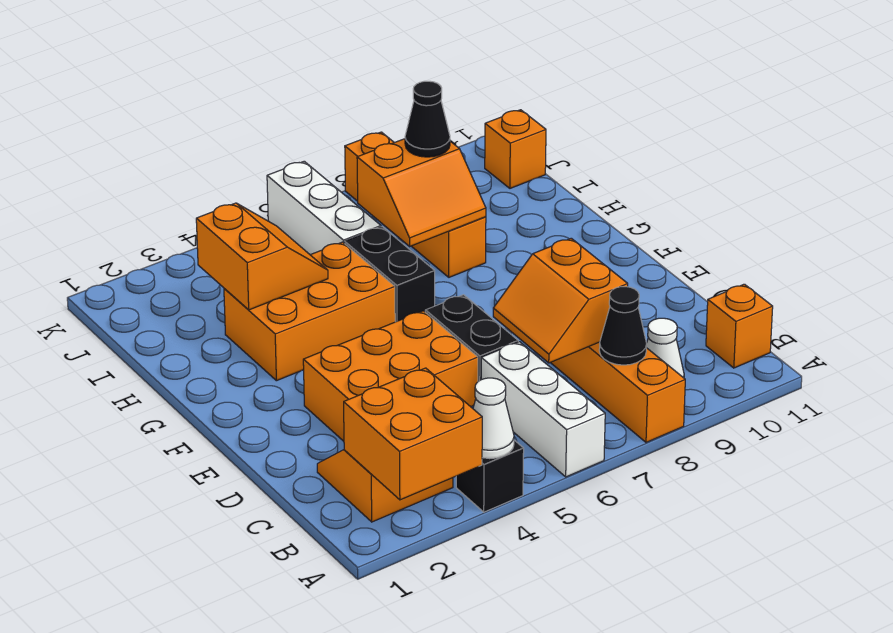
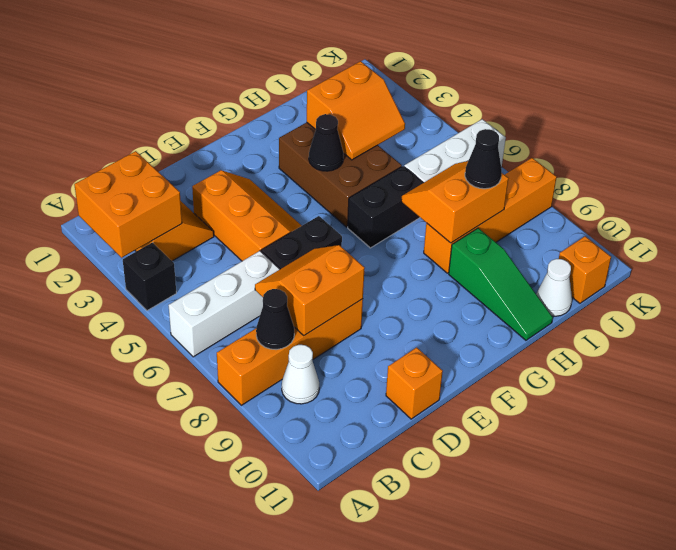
white 1x1 cone [473,378,514,459] -> white 1x1 cone moved to [536,259,572,316]
orange 1x1 brick [706,284,773,368] -> orange 1x1 brick moved to [386,347,443,419]
orange 2x3 brick [303,311,478,441] -> orange 2x3 slope [192,170,302,261]
orange 2x3 brick [224,242,395,381] -> brown 2x3 brick [279,122,402,227]
none -> black 1x1 cone [309,114,344,171]
orange 2x2 slope [357,139,486,246] -> orange 2x2 slope turned to [401,161,508,243]
none -> green 1x3 slope [449,228,553,340]

